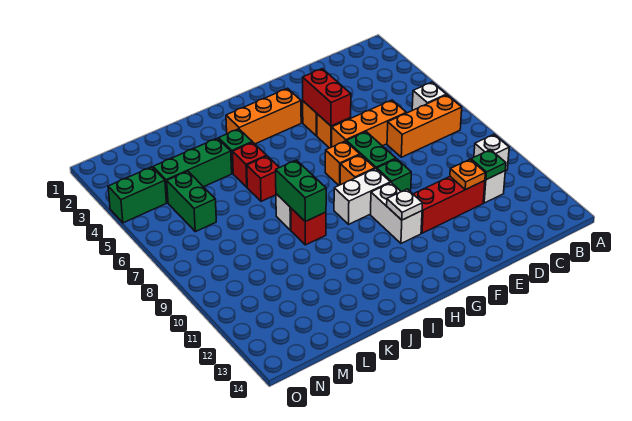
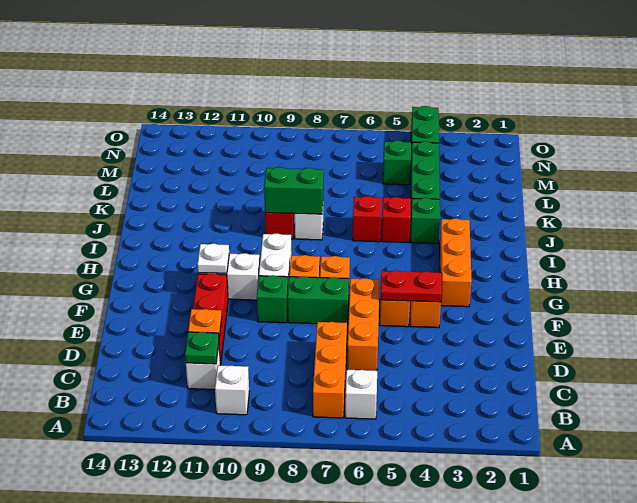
red 1x2 brick [303,69,351,126] -> red 1x2 plate [381,270,442,302]
green 1x2 brick [167,171,216,232] -> green 1x1 brick [383,140,411,185]

